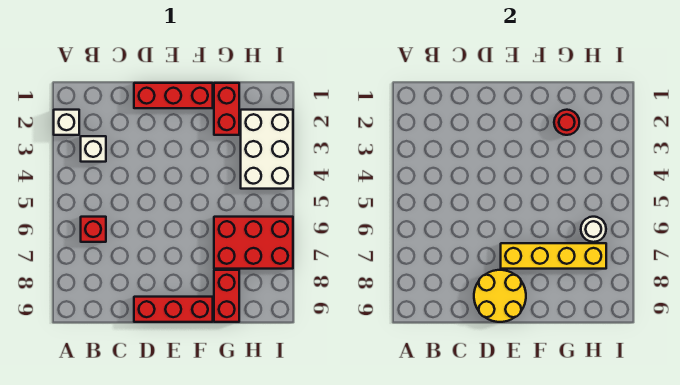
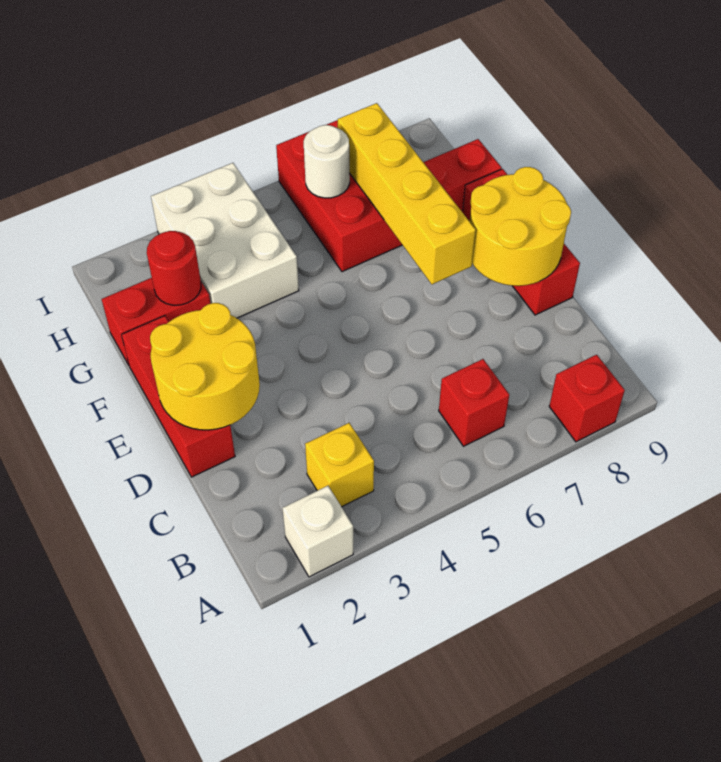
none -> red 1x1 brick [549,355,625,442]
white 1x1 brick [81,136,106,162] -> yellow 1x1 brick [305,423,374,507]
none -> yellow 2x2 round brick [150,303,260,430]
white 2x3 brick [241,110,293,189] -> white 2x3 brick turned to [151,163,299,318]

